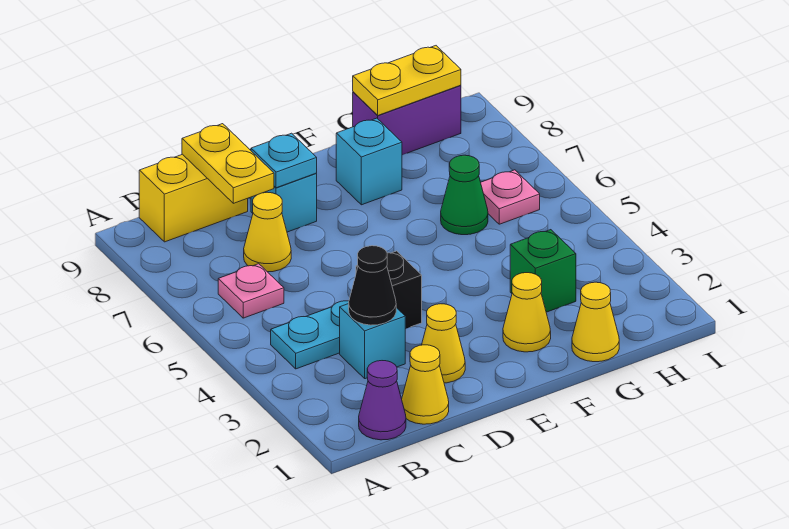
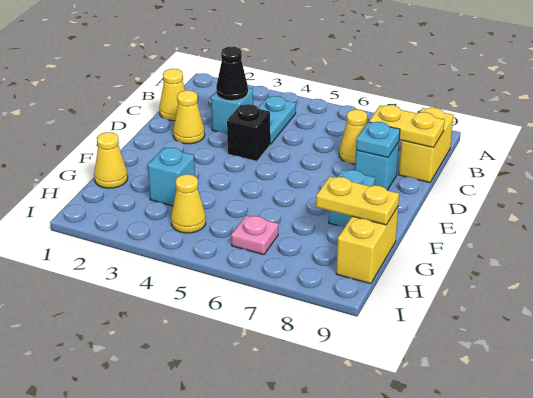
purple 1x1 cone [359,361,406,440] -> none
pink 1x1 plate [218,264,284,318] -> none
yellow 1x1 cone [503,273,551,352] -> yellow 1x1 cone moved to [171,174,206,233]
green 1x1 brick [510,230,576,312] -> cyan 1x1 brick [148,148,195,206]
green 1x1 cone [441,155,488,235] -> none
purple 1x2 brick [353,85,461,155] -> yellow 1x2 brick [336,207,398,284]
yellow 1x2 plate [353,46,461,115] -> yellow 1x2 plate turned to [316,176,399,225]

